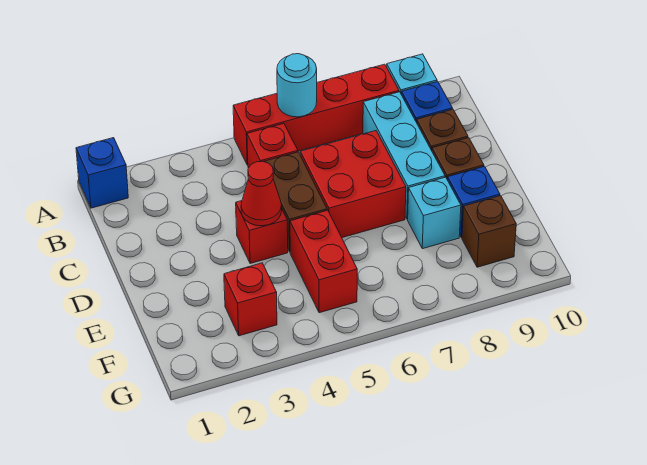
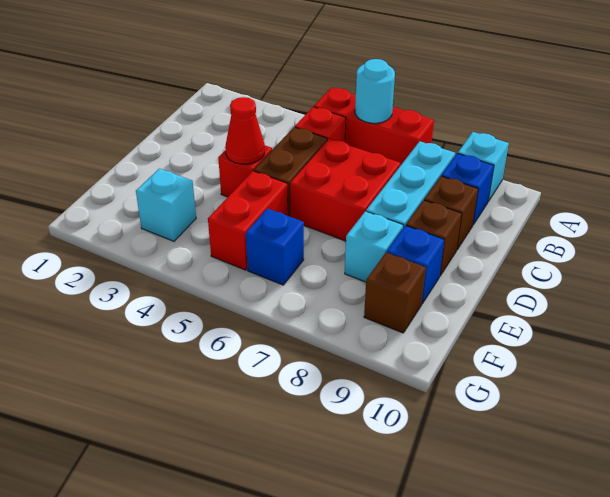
blue 1x1 brick [76,138,128,208] -> blue 1x1 brick moved to [246,209,304,285]
red 1x4 brick [233,64,399,165] -> red 1x3 brick [314,88,434,166]
red 1x1 brick [224,263,277,336] -> cyan 1x1 brick [136,169,196,241]

